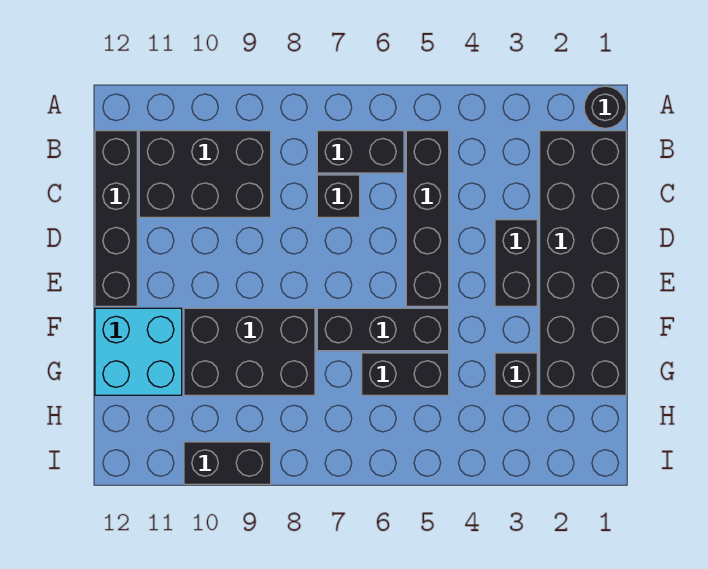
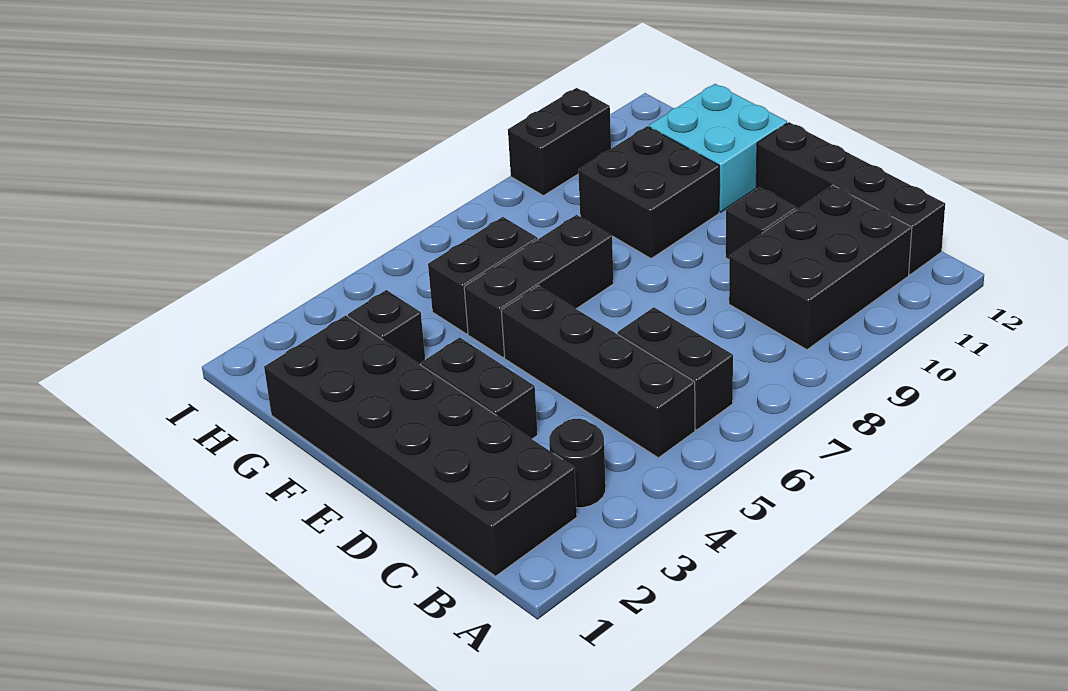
black 1x1 round brick [584,86,626,128] -> black 1x1 round brick moved to [549,419,606,508]
black 1x2 brick [317,131,404,173] -> black 1x2 brick turned to [618,307,733,430]
black 1x1 brick [317,175,360,217] -> black 1x1 brick moved to [726,187,797,259]
black 2x3 brick [184,308,315,395] -> black 2x2 brick [578,126,719,259]

